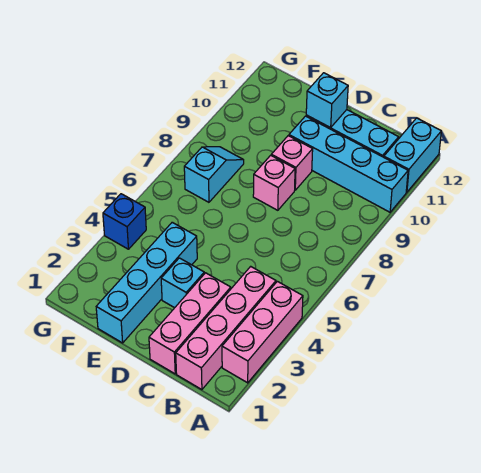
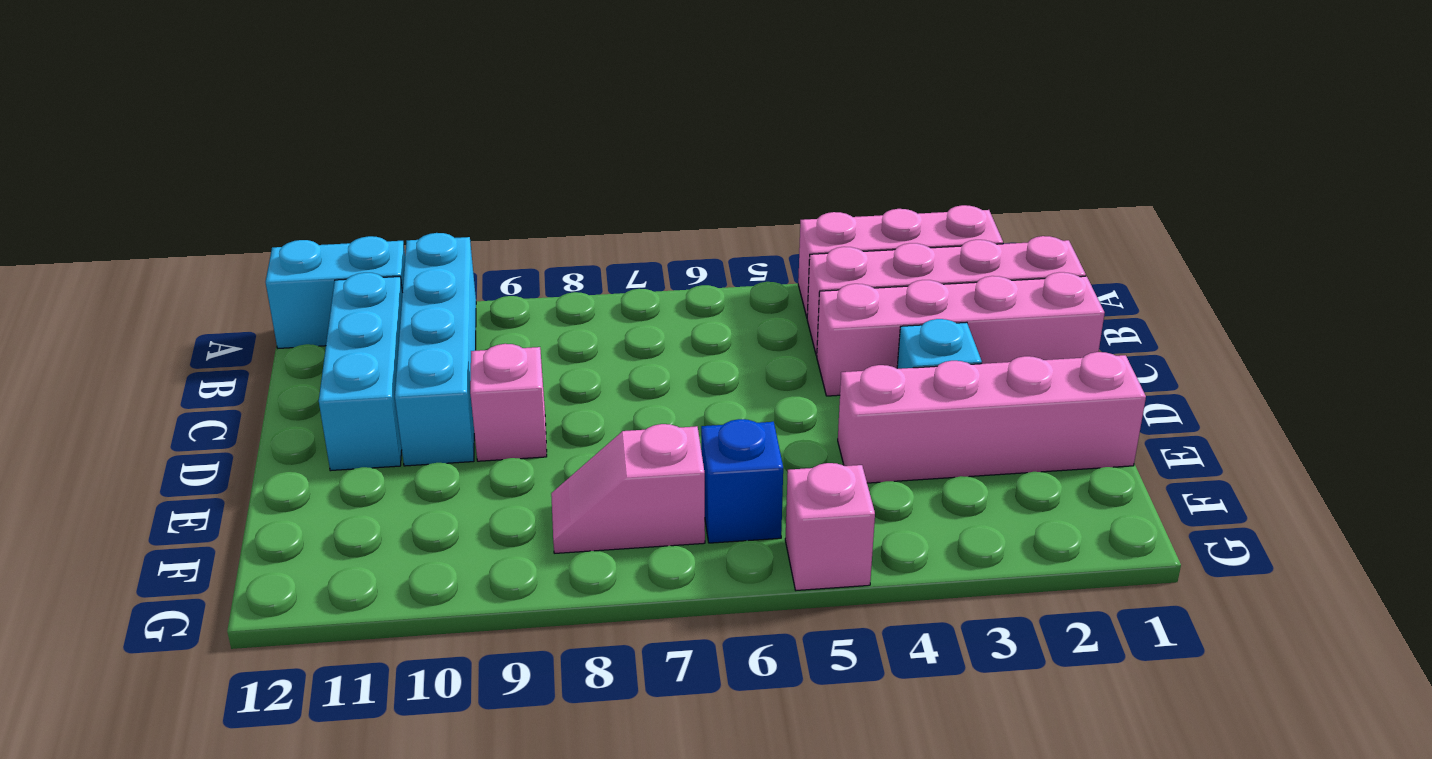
pink 1x3 brick [149,273,231,374] -> pink 1x4 brick [817,272,1105,396]
pink 1x1 brick [253,155,295,210] -> pink 1x1 brick moved to [785,463,875,590]
cyan 1x1 brick [306,73,348,128] -> none
cyan 1x4 brick [96,222,197,343] -> pink 1x4 brick [838,352,1146,483]
cyan 1x2 slope [184,147,244,202] -> pink 1x2 slope [551,424,705,553]
blue 1x1 brick [103,194,146,249] -> blue 1x1 brick moved to [701,419,783,543]

